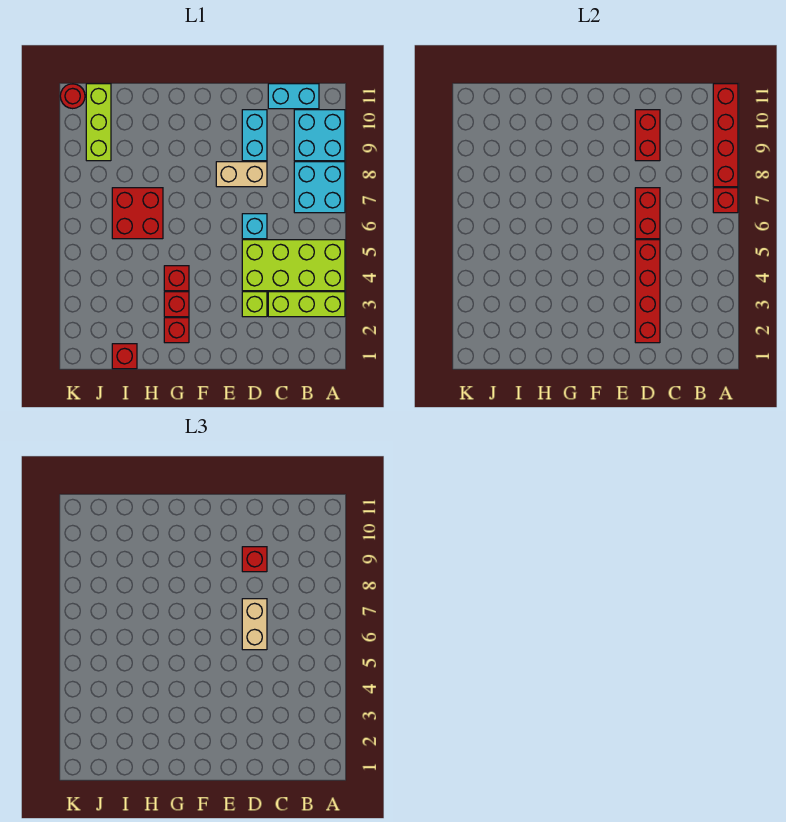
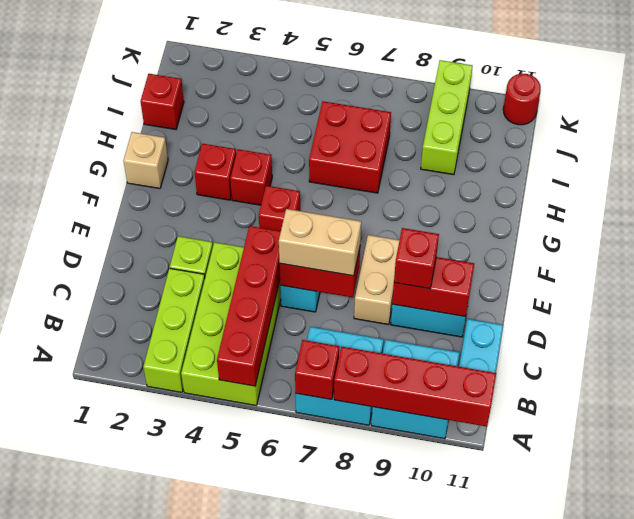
red 1x4 brick [635,240,660,343] -> red 1x4 brick turned to [217,226,281,386]
none -> tan 1x1 brick [124,132,168,189]
red 1x1 brick [164,318,189,343] -> red 1x1 brick moved to [259,186,300,231]
lime 1x3 brick [86,84,111,161] -> lime 1x3 brick turned to [421,60,473,175]

